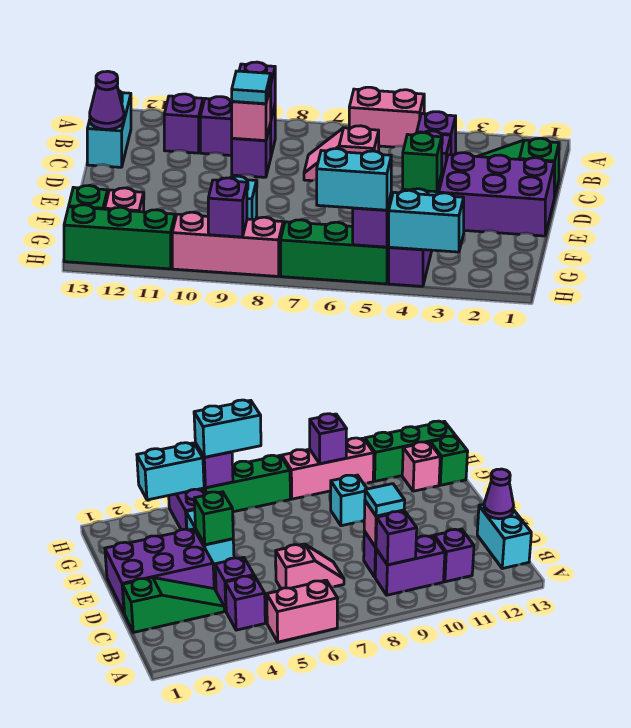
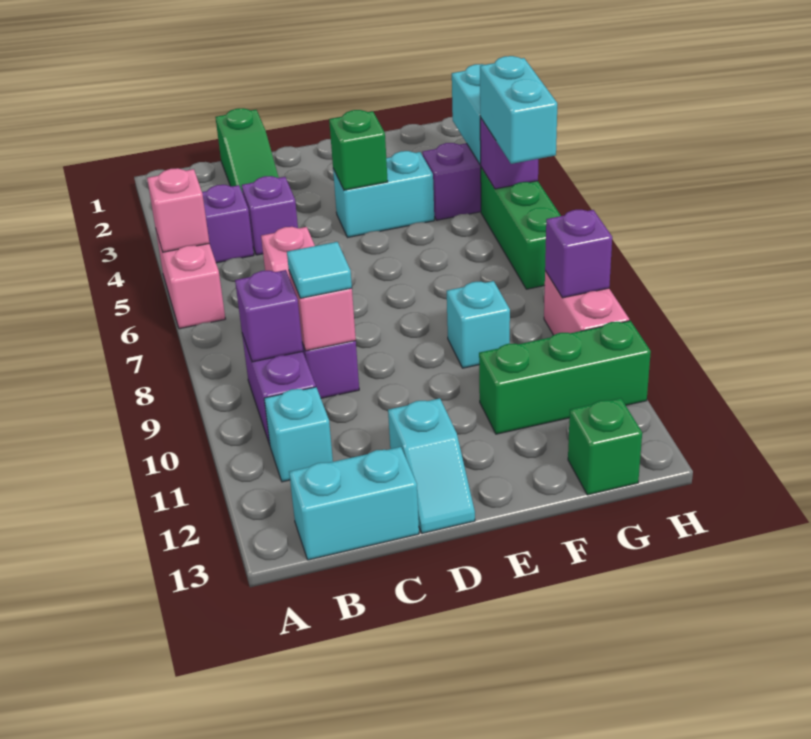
purple 1x1 brick [164,94,203,153] -> cyan 1x1 brick [264,387,333,482]
purple 1x1 cone [90,71,124,129] -> none
purple 2x3 brick [439,153,554,236] -> none
none -> cyan 1x2 slope [388,398,475,533]
pink 1x1 brick [105,188,144,212] -> pink 1x1 brick moved to [147,168,209,252]
pink 1x3 brick [172,212,283,276] -> pink 1x2 brick [544,271,629,335]
green 1x3 brick [64,205,175,269] -> green 1x3 brick turned to [479,321,651,434]

